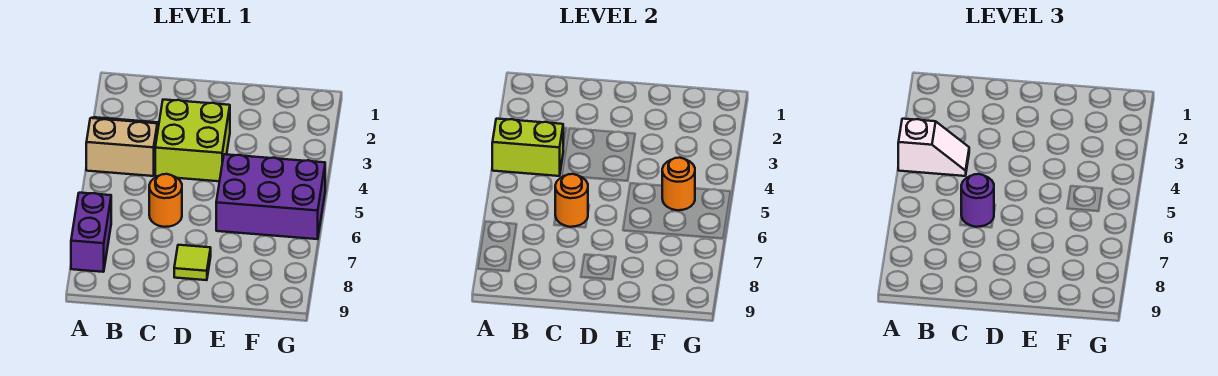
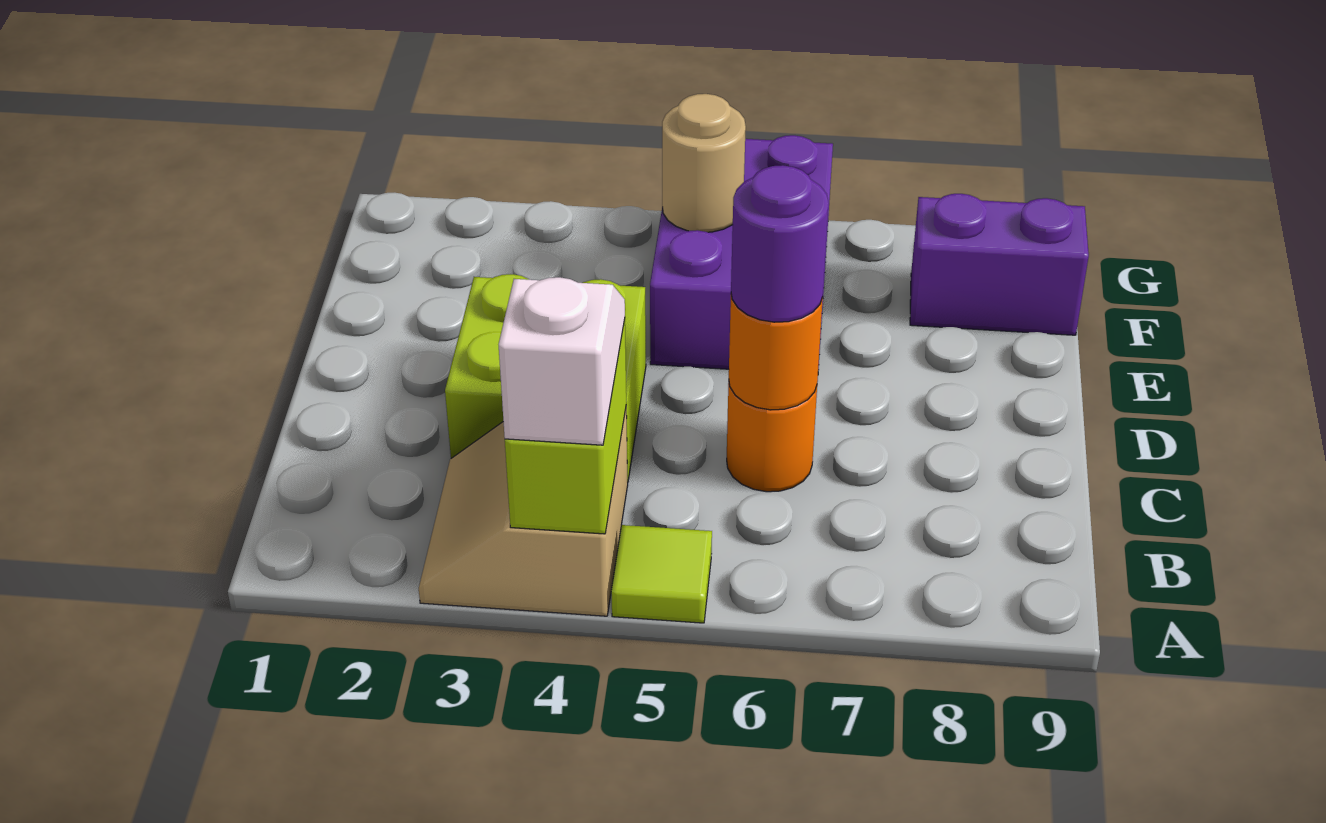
purple 1x2 brick [71,193,111,272] -> purple 1x2 brick moved to [910,194,1089,335]
lime 1x1 tile [174,245,211,280] -> lime 1x1 tile moved to [611,525,712,623]
orange 1x1 round brick [662,158,695,210] -> tan 1x1 round brick [662,94,746,232]

